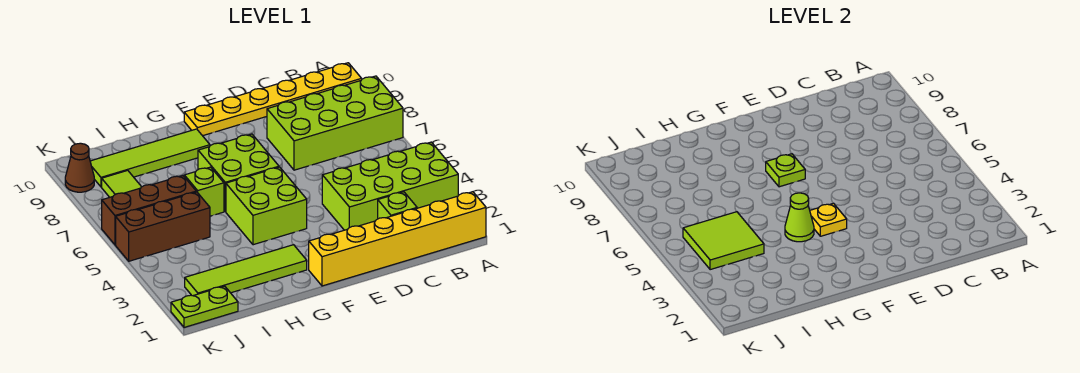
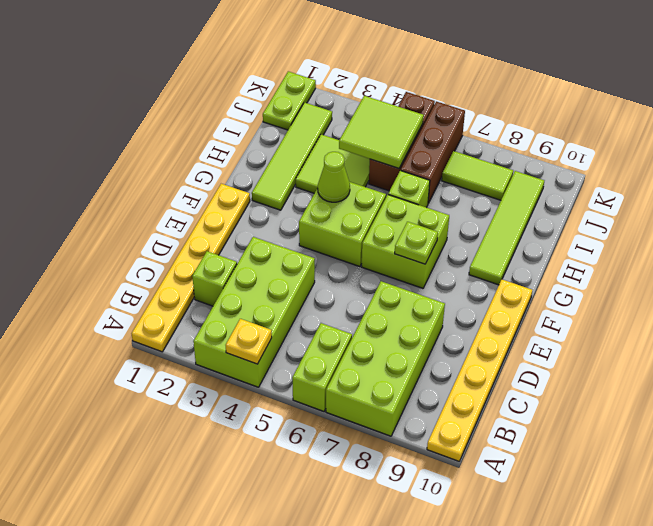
yellow 1x6 brick [309,192,486,286] -> yellow 1x6 plate [132,184,250,352]
none -> lime 1x2 brick [292,323,352,411]
yellow 1x1 plate [810,203,847,236] -> yellow 1x1 plate moved to [226,319,272,364]
none -> lime 2x2 tile [296,134,370,193]
brown 1x1 cone [65,143,94,192] -> none

